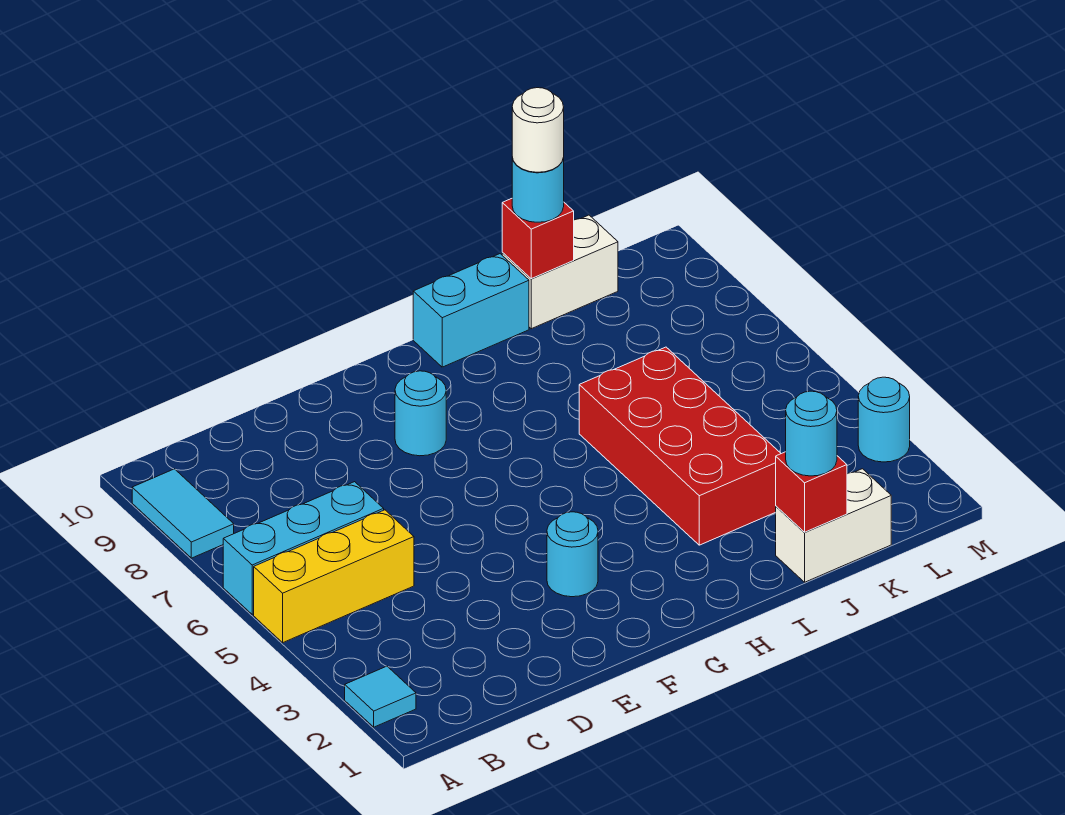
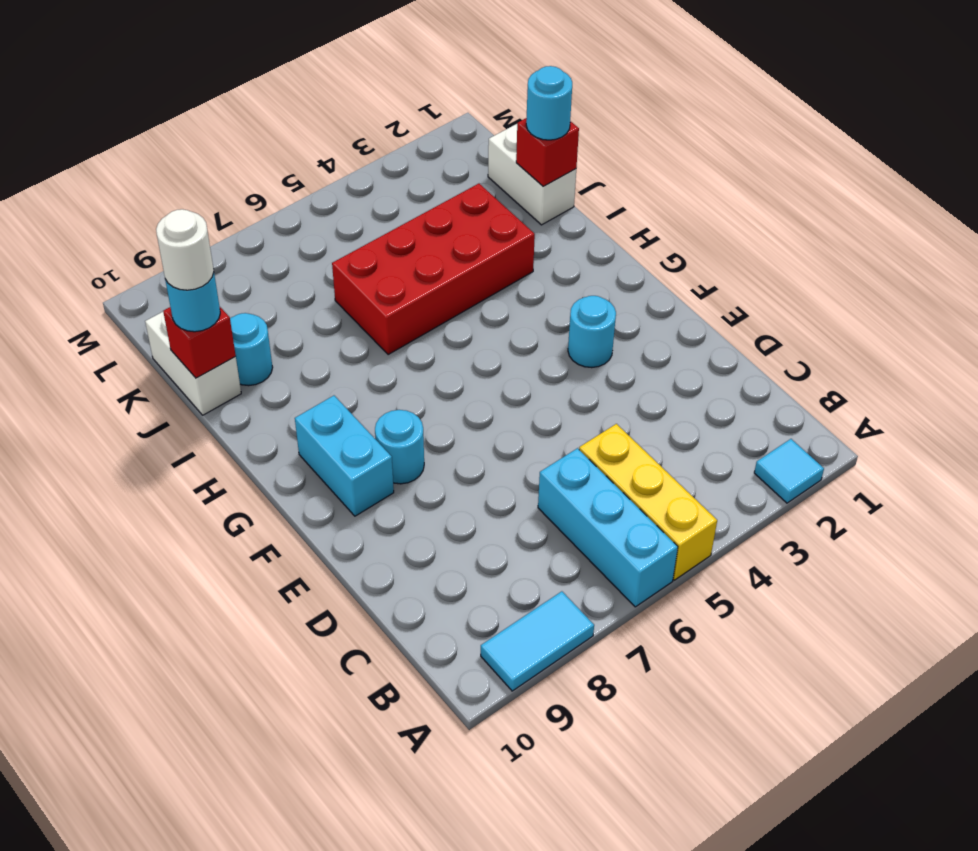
cyan 1x2 brick [413,254,529,367] -> cyan 1x2 brick moved to [295,396,394,516]
cyan 1x1 round brick [858,377,910,462] -> cyan 1x1 round brick moved to [230,313,273,386]

